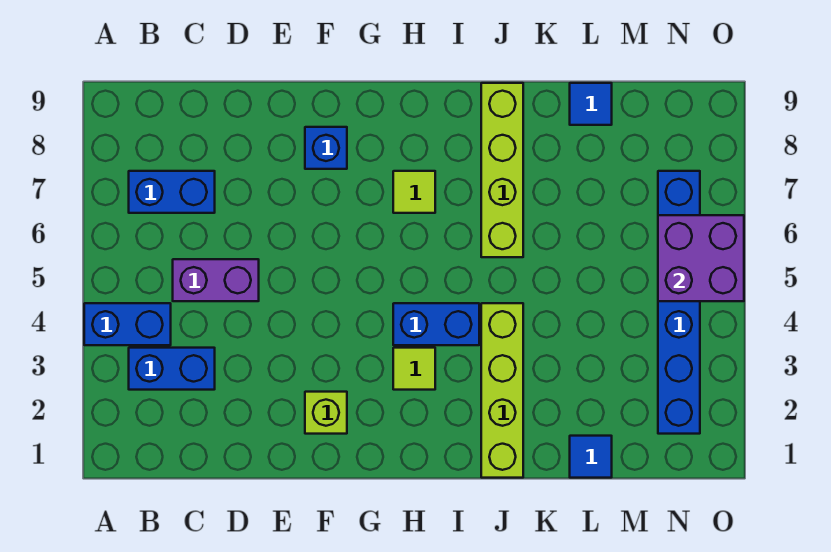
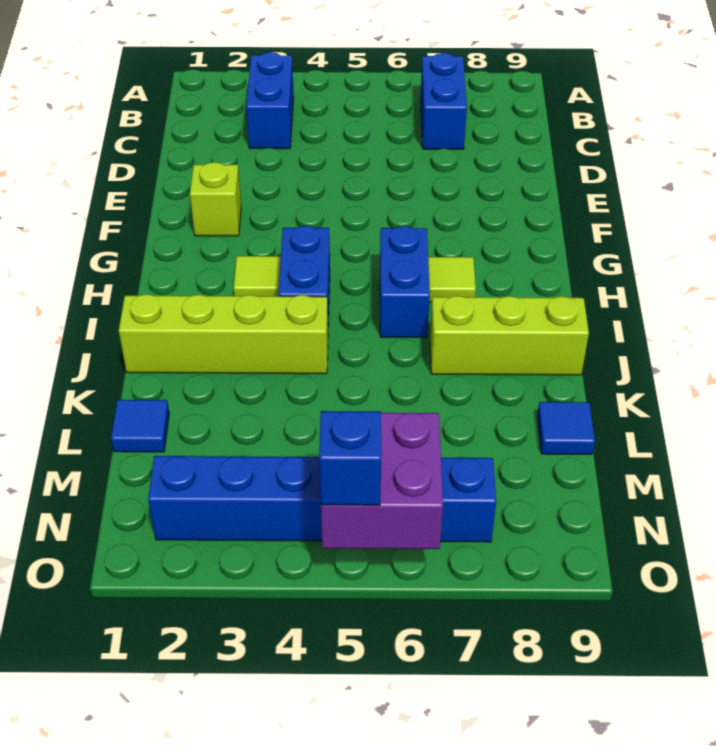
blue 1x2 brick [84,303,171,345] -> blue 1x2 brick moved to [380,226,430,337]
purple 1x2 brick [173,259,259,301] -> none
blue 1x1 brick [305,127,347,169] -> blue 1x1 brick moved to [319,411,381,505]
lime 1x4 brick [481,83,523,257] -> lime 1x3 brick [430,296,589,375]

